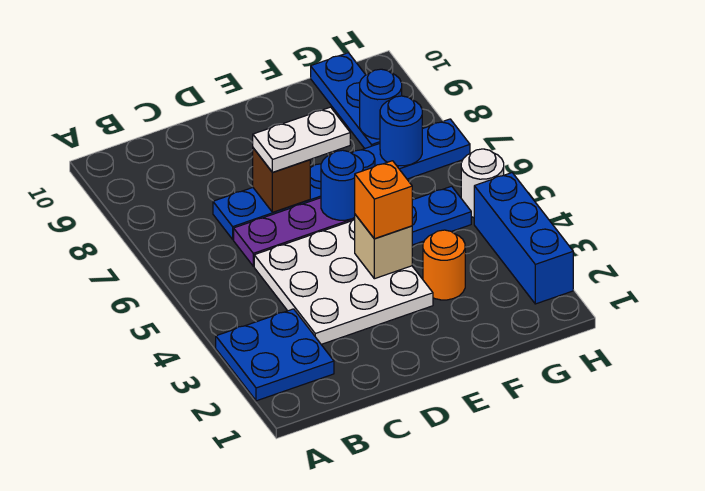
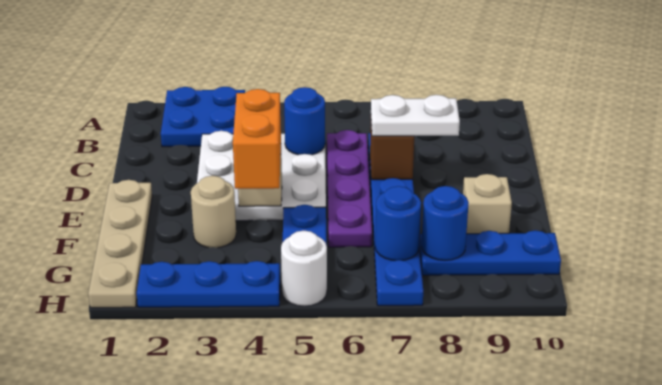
white 1x2 plate [253,107,350,172] -> white 1x2 plate turned to [371,95,460,136]
none -> tan 1x4 plate [88,180,152,308]
orange 1x1 brick [355,161,412,239] -> orange 1x2 brick [233,89,281,189]
blue 1x1 round brick [321,150,363,220] -> blue 1x1 round brick moved to [284,87,325,155]
orange 1x1 round brick [423,230,465,300] -> tan 1x1 round brick [191,176,236,248]
none -> tan 1x1 brick [463,174,512,234]
blue 1x3 brick [474,173,573,304] -> blue 1x3 plate [137,261,280,307]

